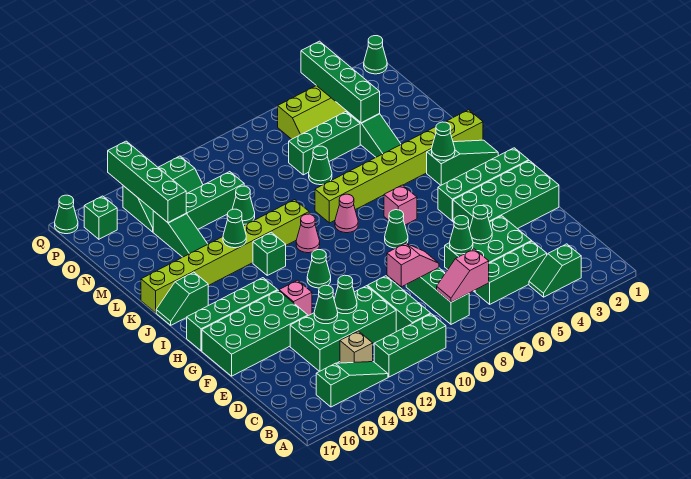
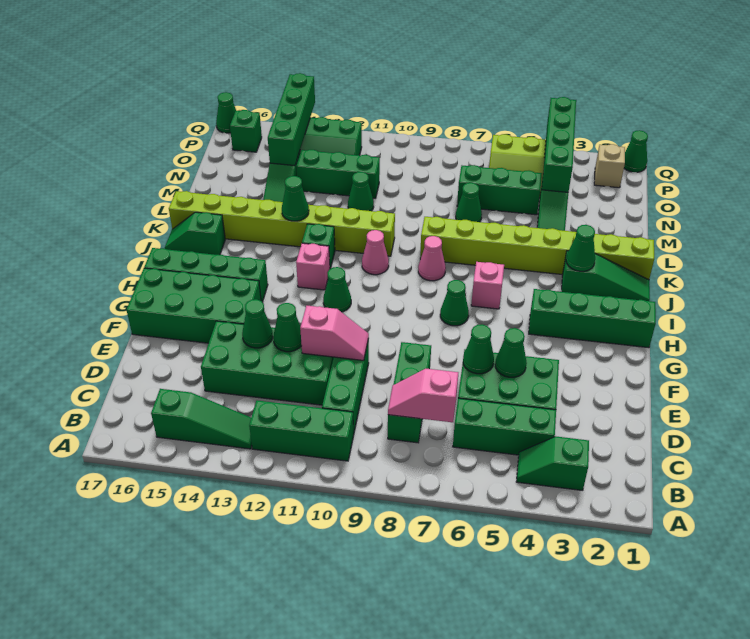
tan 1x1 brick [340,331,373,363] -> tan 1x1 brick moved to [594,144,625,188]
pink 1x2 slope [387,243,439,287] -> pink 1x2 slope moved to [300,305,369,360]
green 2x4 brick [453,161,559,230] -> none
pink 1x1 brick [279,280,312,316] -> pink 1x1 brick moved to [296,243,330,290]

